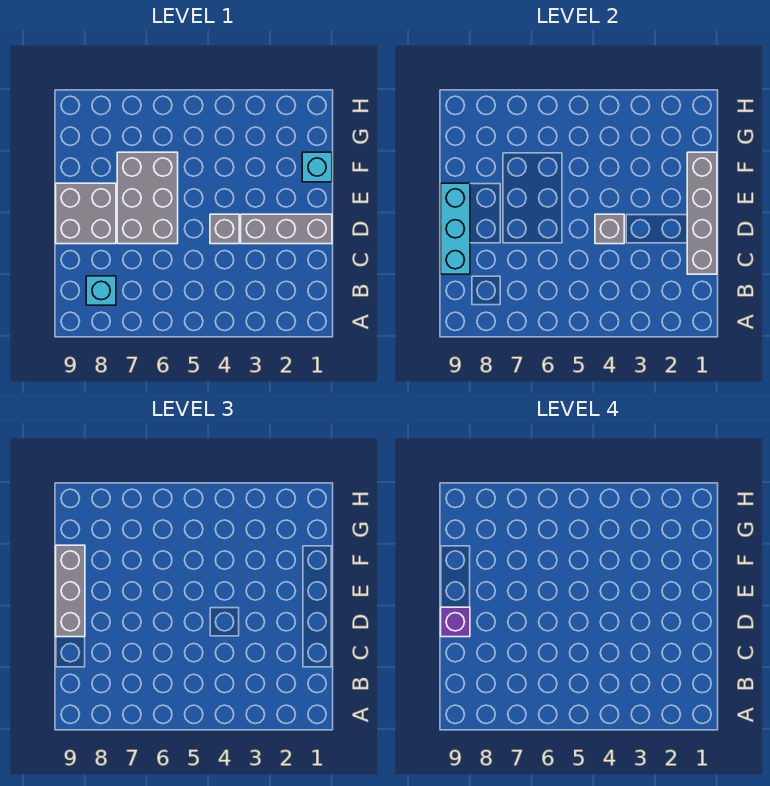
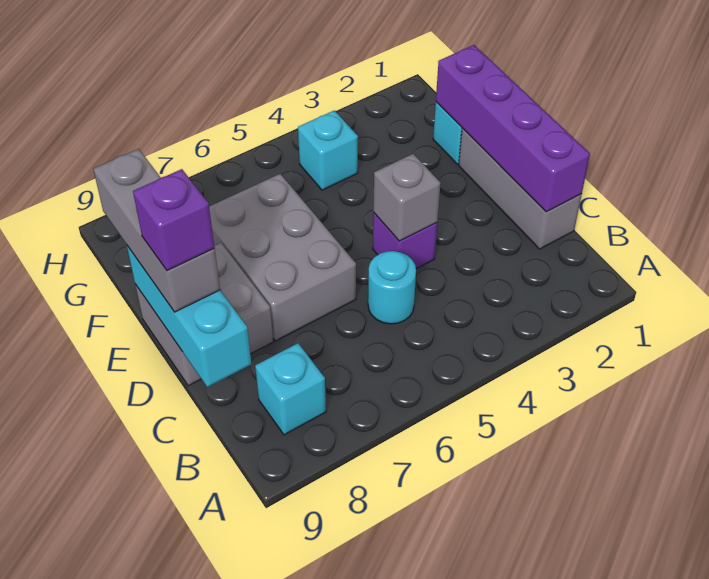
grey 1x4 brick [687,152,717,274] -> purple 1x4 brick [436,45,590,212]
none -> cyan 1x1 round brick [368,251,416,324]
grey 1x3 brick [241,214,332,244] -> grey 1x3 brick turned to [459,128,582,249]
grey 1x1 brick [210,214,239,244] -> purple 1x1 brick [373,213,437,269]
none -> cyan 1x1 brick [298,110,358,190]

